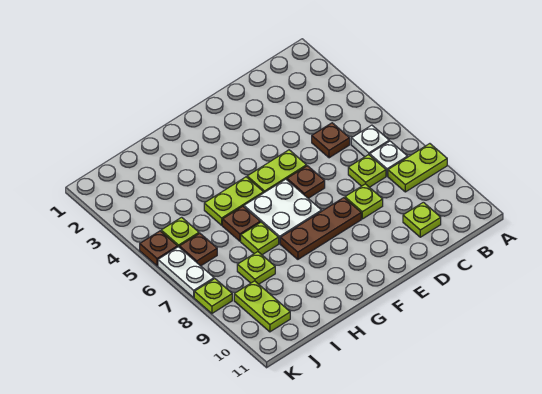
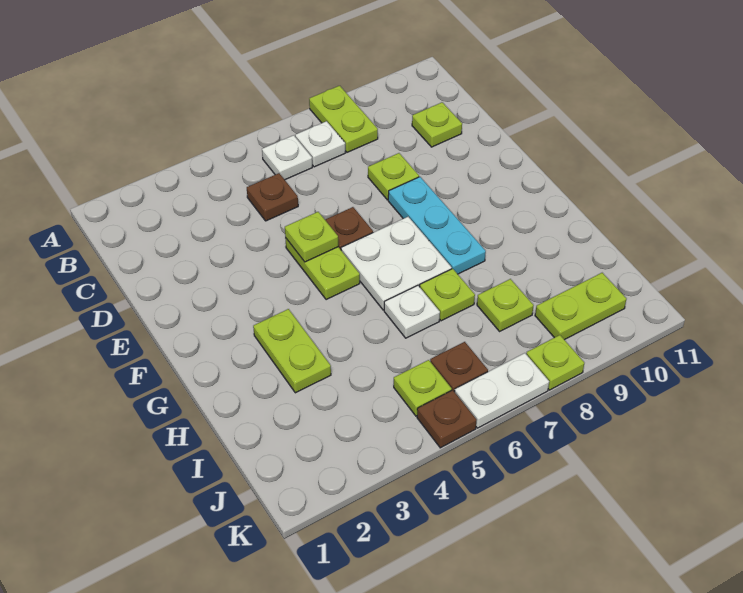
lime 1x1 plate [348,155,386,187] -> lime 1x1 plate moved to [285,212,338,262]
brown 1x3 plate [280,198,361,259] -> cyan 1x3 plate [388,177,486,274]
lime 1x2 plate [204,177,264,225] -> lime 1x2 plate moved to [253,309,331,393]
brown 1x1 plate [222,206,260,241] -> white 1x1 plate [384,285,440,338]

